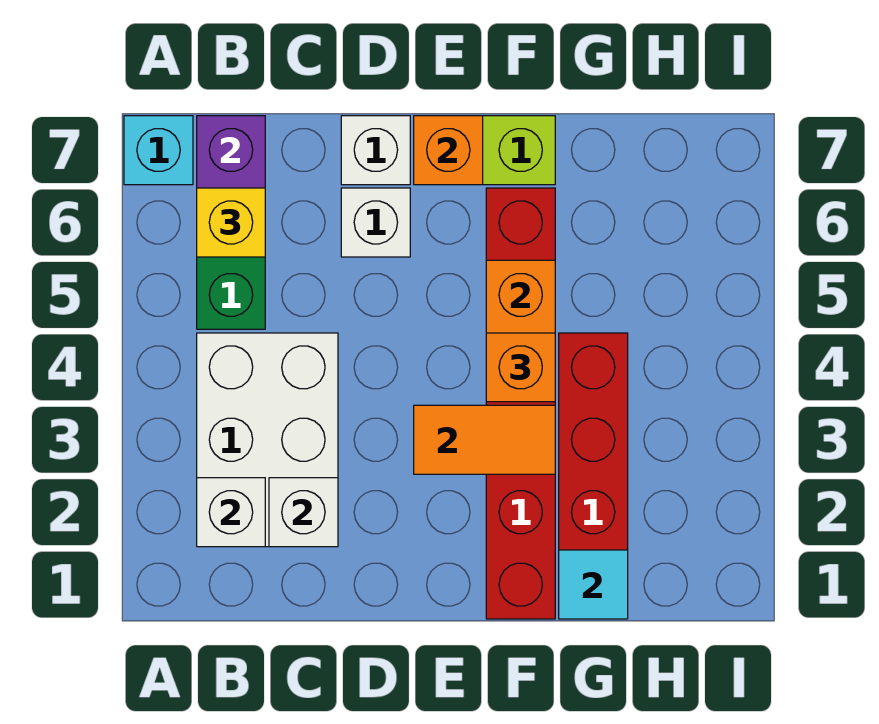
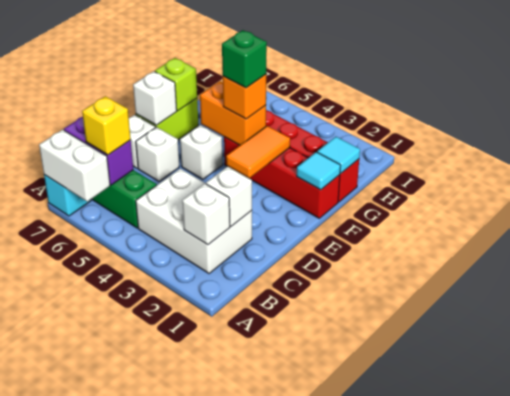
none -> white 1x2 brick [39,130,110,202]
none -> white 1x1 brick [180,125,223,179]
orange 1x1 brick [414,116,483,185] -> white 1x1 brick [133,71,177,125]
red 1x6 brick [486,188,555,619] -> red 1x4 brick [224,137,340,218]
none -> cyan 1x1 tile [297,152,341,190]
none -> green 1x1 brick [222,30,267,88]
none -> lime 1x1 brick [155,58,197,111]

